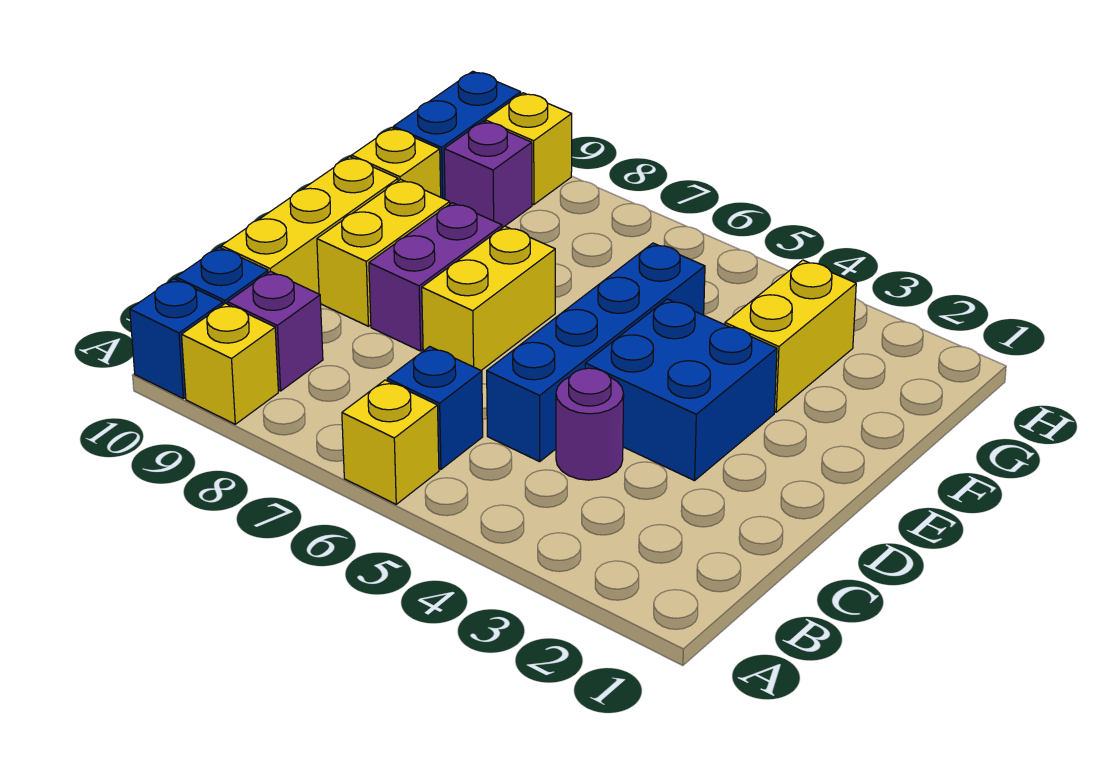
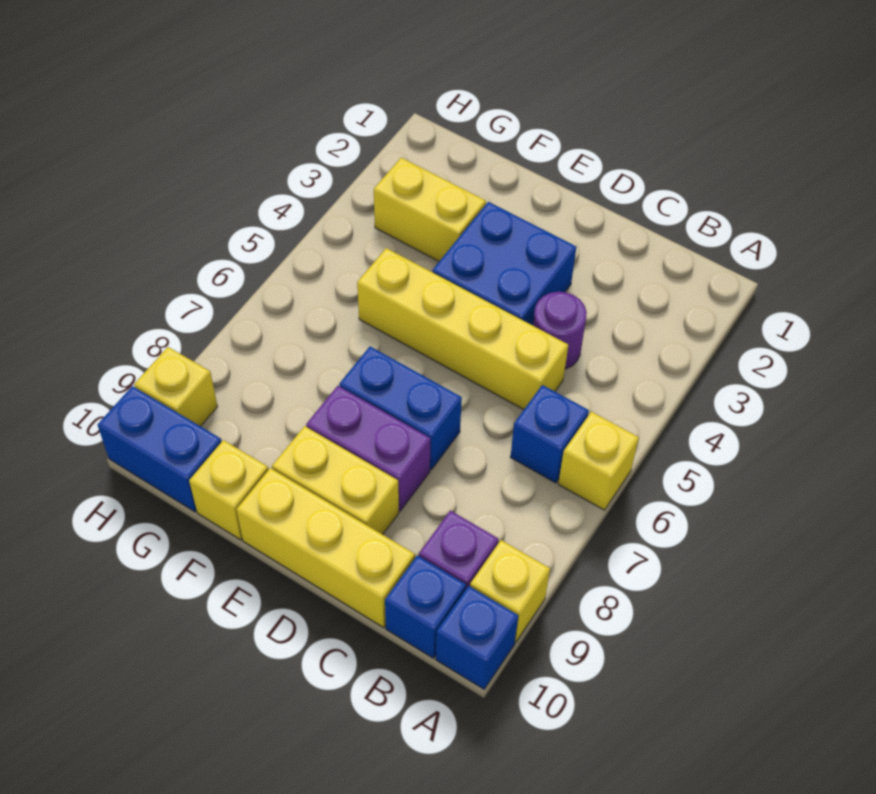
blue 1x4 brick [487,243,705,462] -> yellow 1x4 brick [357,248,568,410]
yellow 1x2 brick [422,226,555,370] -> blue 1x2 brick [339,347,462,469]
purple 1x1 brick [444,121,532,228] -> none

